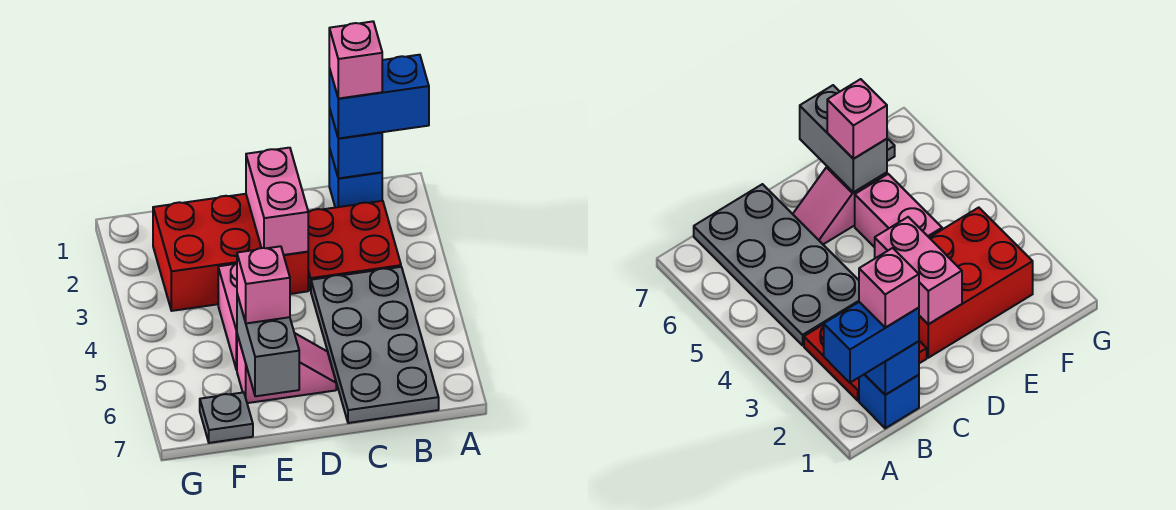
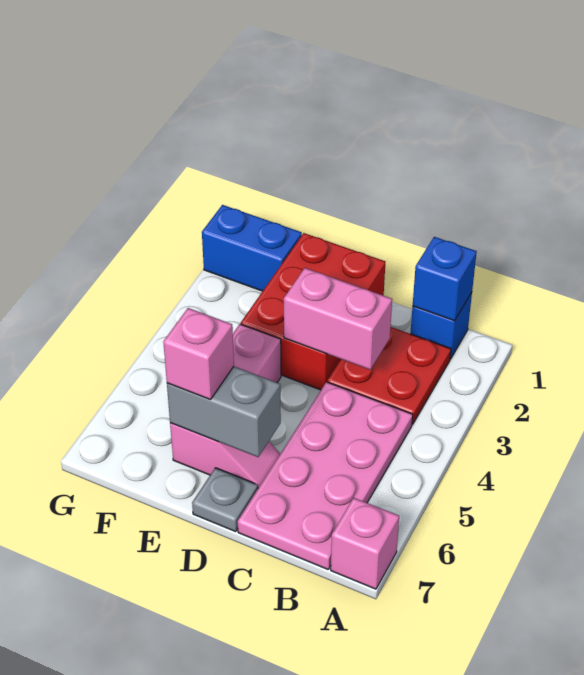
blue 1x2 brick [329,55,429,138] -> blue 1x2 brick moved to [202,205,302,291]
pink 1x1 brick [329,21,382,99] -> pink 1x1 brick moved to [331,498,399,589]
grey 2x4 plate [311,267,439,423] -> pink 2x4 plate [238,382,413,569]
red 2x3 brick [153,194,308,311] -> red 2x3 brick turned to [241,233,385,390]
pink 1x2 brick [246,148,308,255] -> pink 1x2 brick turned to [284,268,392,370]
grey 1x2 brick [237,295,299,396] -> grey 1x2 brick turned to [167,367,281,457]
grey 1x1 plate [200,392,253,443] -> grey 1x1 plate moved to [192,468,258,532]

